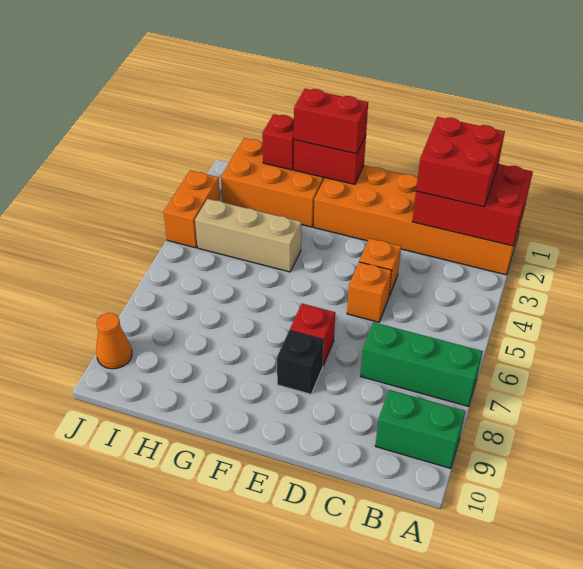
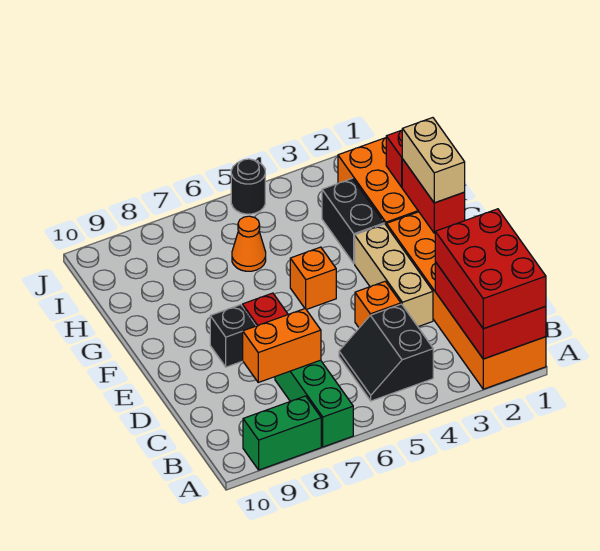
green 1x2 brick [375,390,465,469] -> green 1x2 brick turned to [243,396,321,470]
red 2x2 brick [416,117,505,207] -> red 2x3 brick [435,209,546,329]
none -> black 2x2 slope [339,304,433,401]
orange 1x1 brick [347,262,392,322] -> orange 1x1 brick moved to [290,247,336,310]
red 1x2 brick [294,89,368,154] -> tan 1x2 brick [402,118,465,203]
none -> black 1x2 brick [322,178,384,264]
tan 1x3 brick [195,199,301,272] -> tan 1x3 brick moved to [355,224,433,327]
orange 1x2 brick [164,171,220,248] -> orange 1x2 brick moved to [243,309,321,382]
none -> black 1x1 round brick [231,159,265,214]
orange 1x1 cone [96,313,132,369] -> orange 1x1 cone moved to [232,216,266,271]

